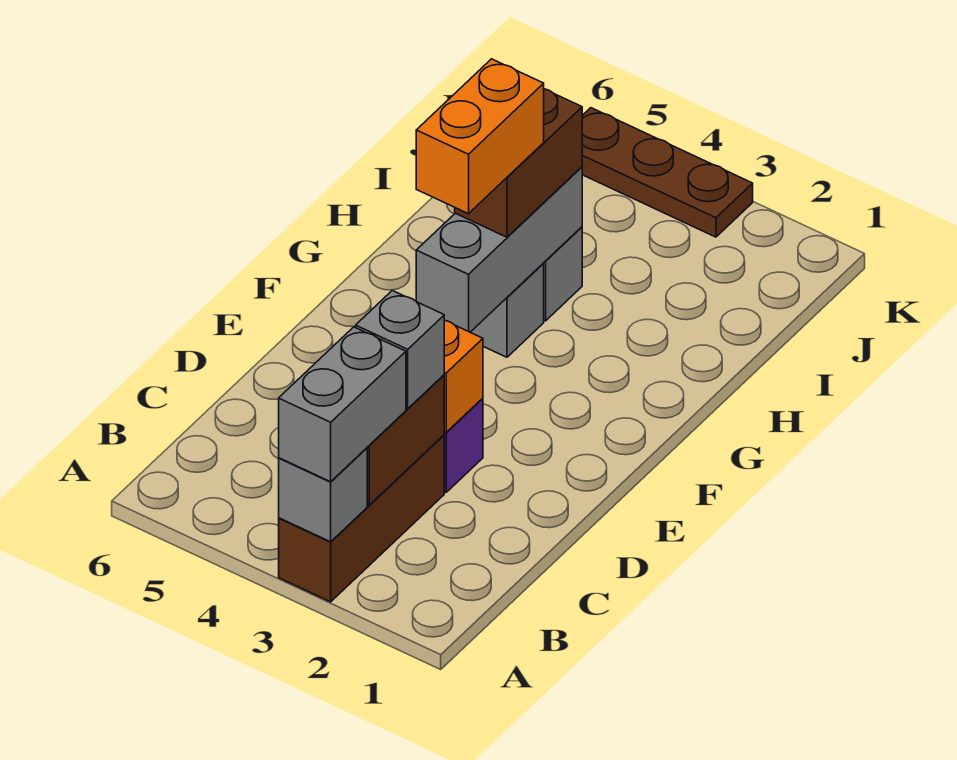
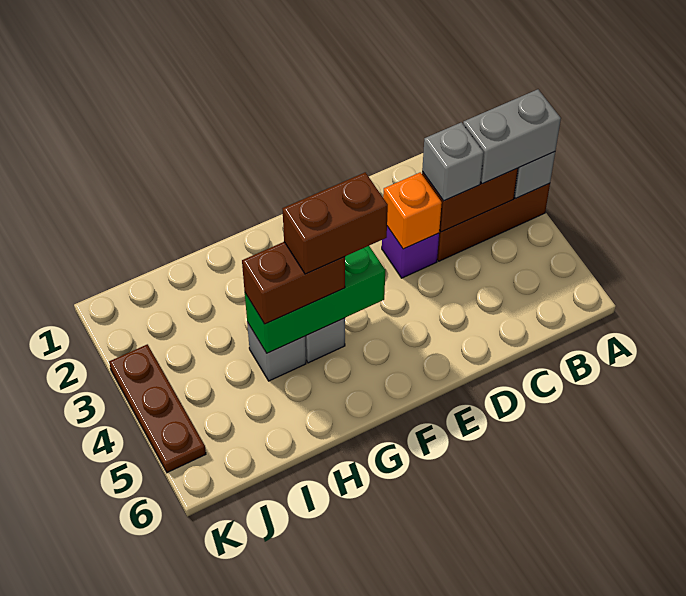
grey 1x3 brick [416,167,582,332] -> green 1x3 brick [245,246,385,353]
orange 1x2 brick [416,59,544,214] -> brown 1x2 brick [283,172,388,274]

